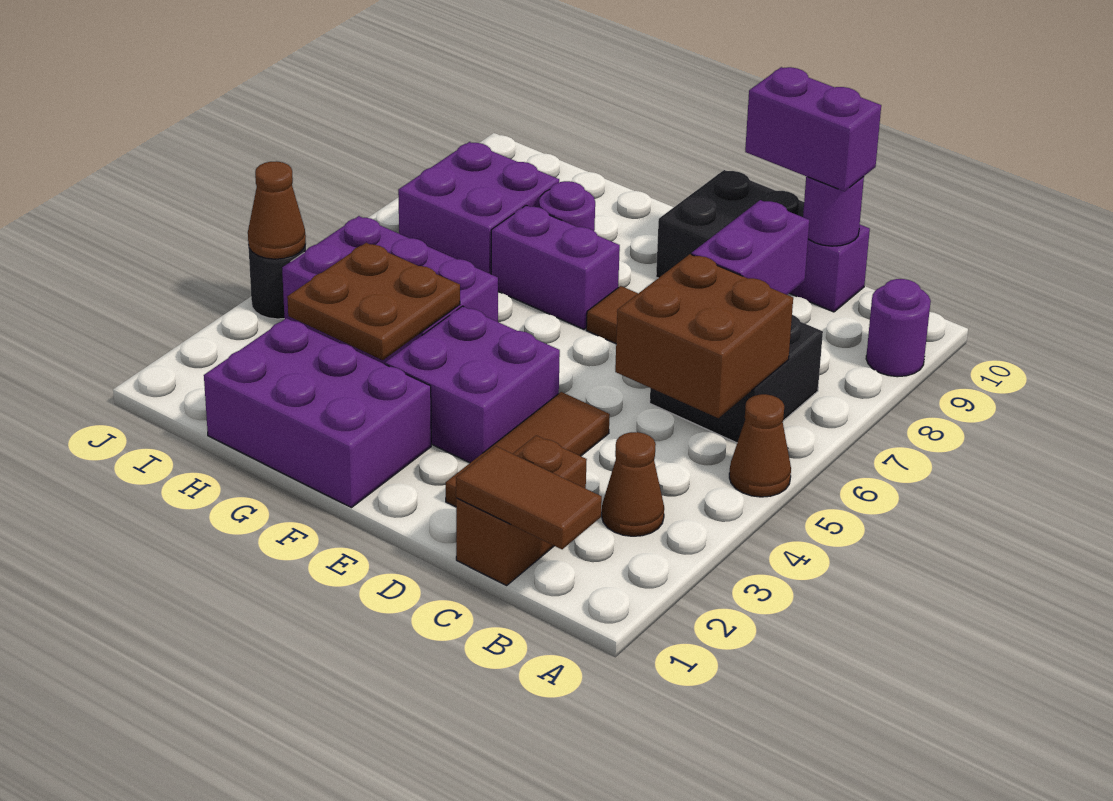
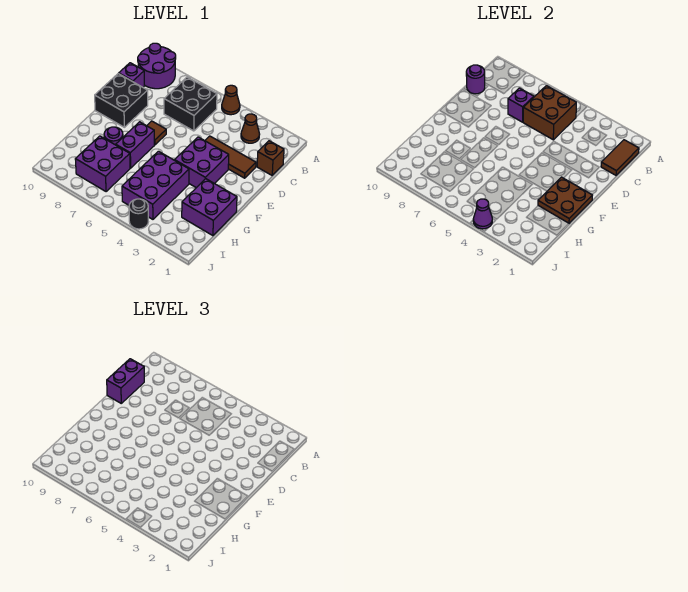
purple 1x1 round brick [866,279,931,377] -> purple 2x2 round brick [138,43,176,89]
brown 1x2 brick [456,435,587,585] -> brown 1x1 brick [257,141,284,175]
purple 1x2 brick [691,200,809,295] -> purple 1x1 brick [508,88,534,122]
purple 2x3 brick [204,318,431,508] -> purple 2x2 brick [182,179,237,236]
brown 2x2 plate [287,243,460,360] -> brown 2x2 plate moved to [538,177,592,223]
brown 1x1 cone [248,161,306,259] -> purple 1x1 cone [473,199,492,229]

